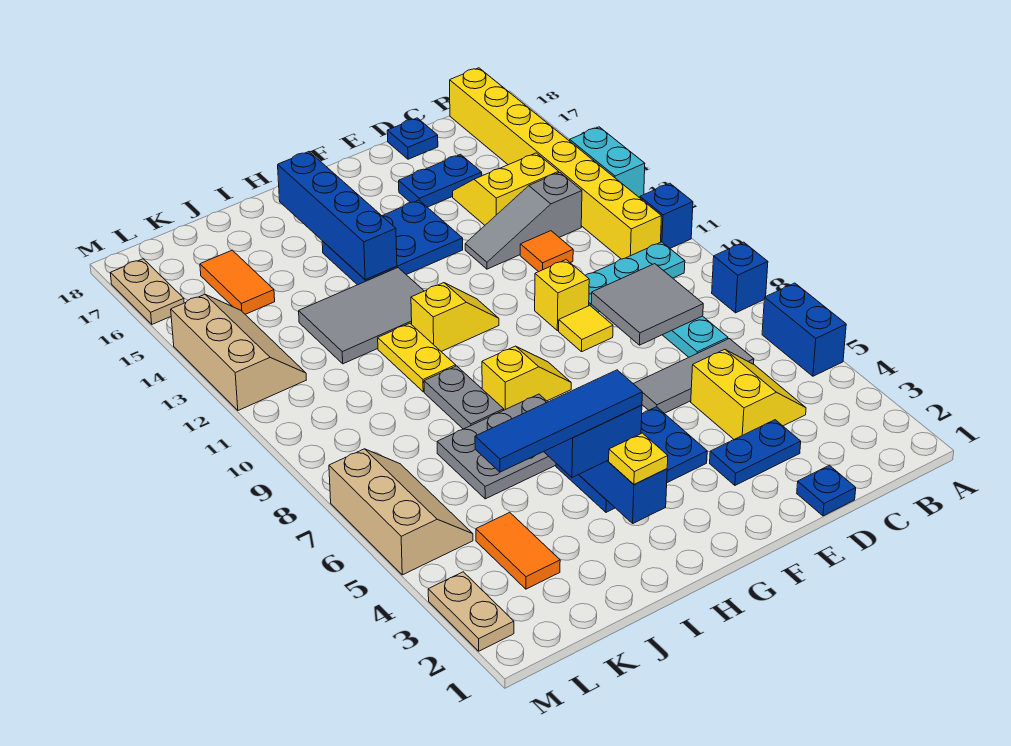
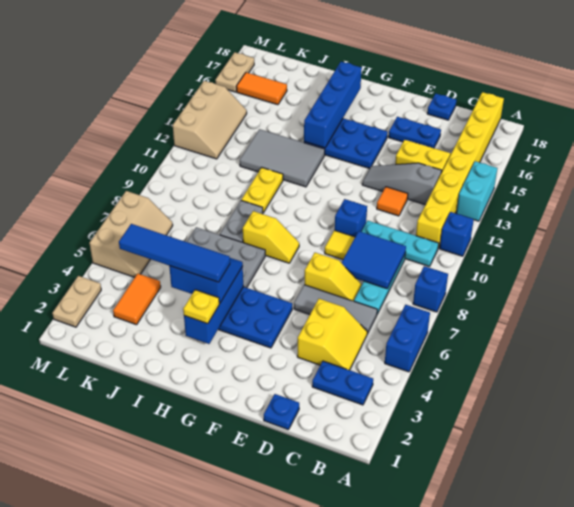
grey 2x2 tile [591,264,703,345] -> blue 2x2 tile [342,231,406,289]
blue 1x2 plate [710,420,801,485] -> blue 1x2 plate moved to [312,361,373,405]
yellow 1x1 brick [535,260,589,331] -> blue 1x1 brick [335,199,367,237]
yellow 1x2 slope [411,283,499,351] -> yellow 1x2 slope moved to [304,253,362,301]
orange 1x2 tile [200,250,275,314] -> orange 1x2 tile turned to [236,72,287,105]

